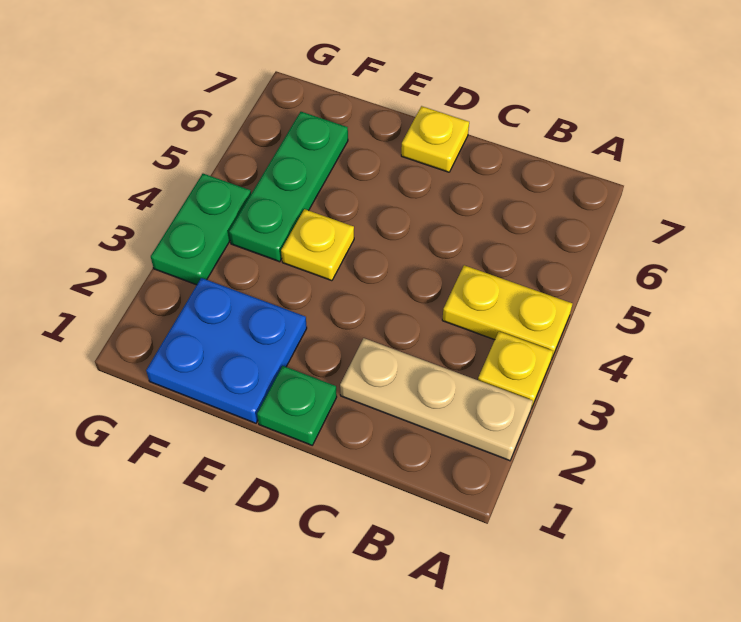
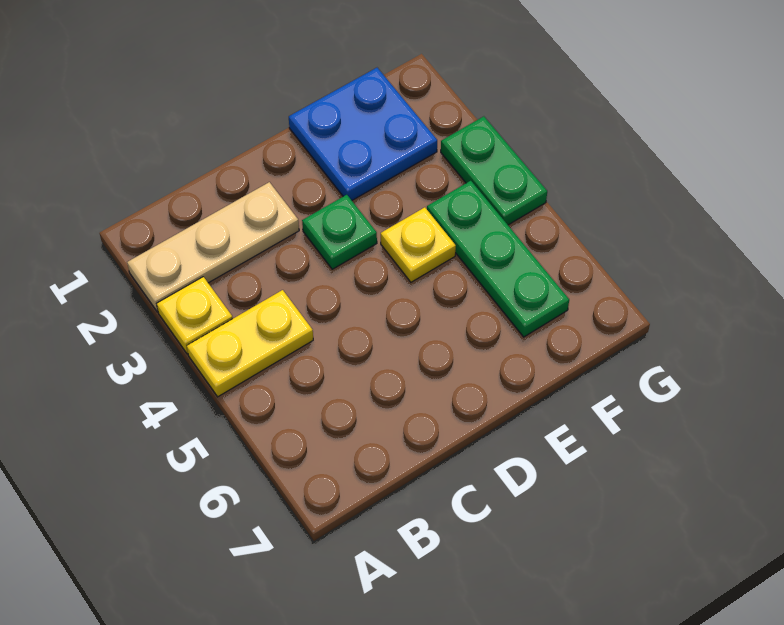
green 1x1 plate [257,366,337,445] -> green 1x1 plate moved to [302,195,377,269]
yellow 1x1 plate [401,106,469,172] -> none

